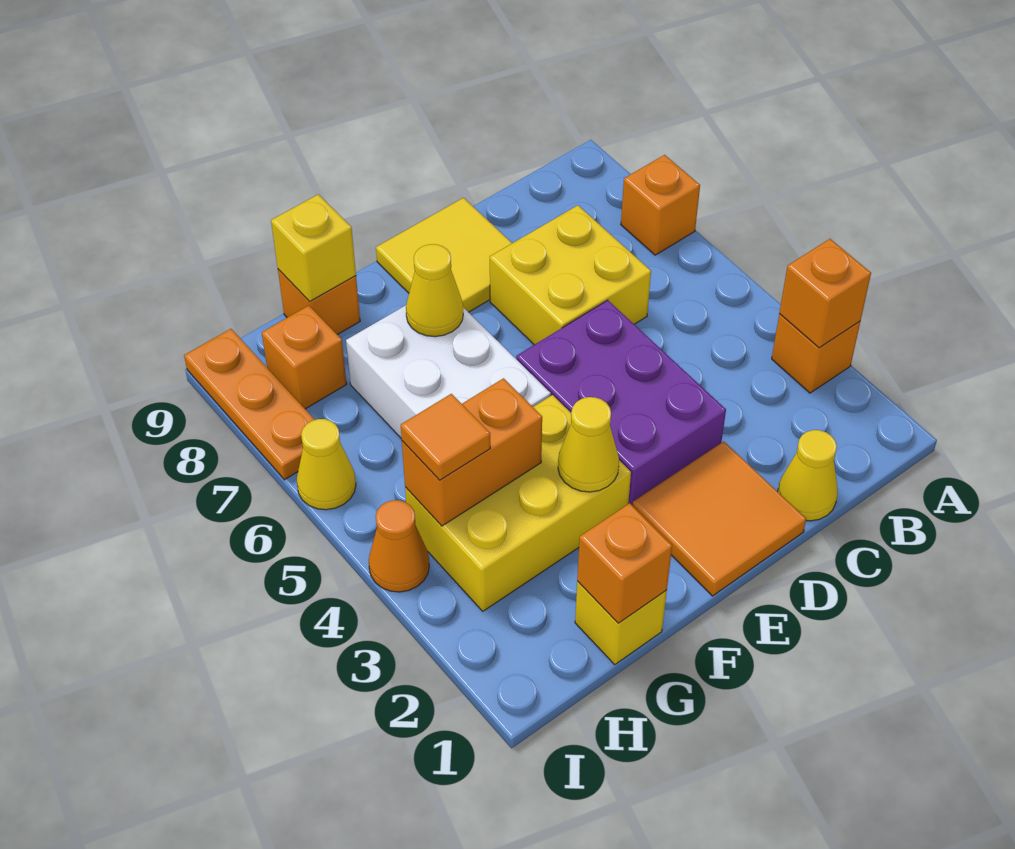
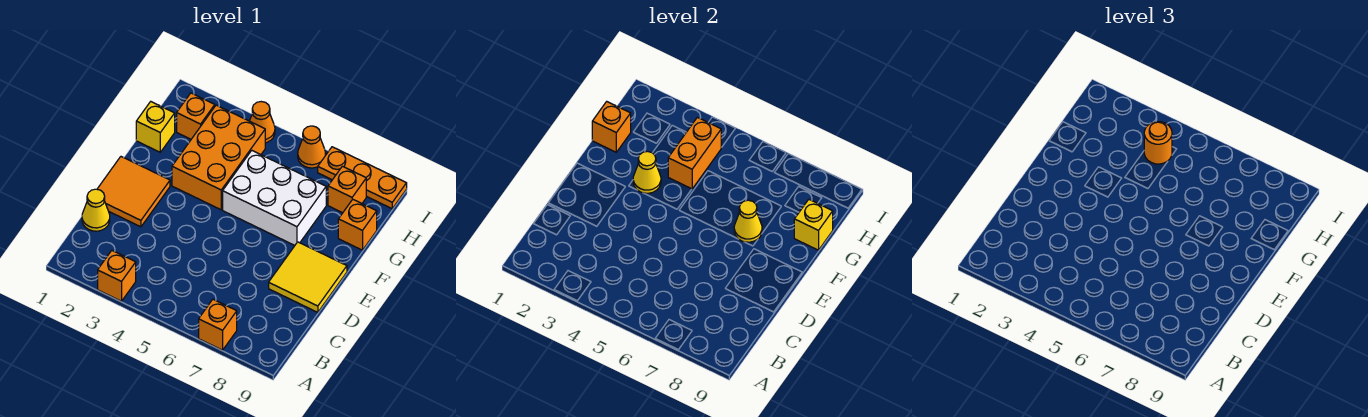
orange 1x1 brick [779,239,871,348] -> orange 1x1 brick moved to [177,93,215,139]
yellow 2x2 brick [490,205,651,345] -> none
purple 2x3 brick [516,300,726,505] -> none
yellow 2x3 brick [405,395,631,611] -> orange 2x3 brick [172,105,265,210]
orange 1x1 tile [401,394,490,480] -> orange 1x1 round brick [1144,122,1172,164]
yellow 1x1 cone [297,419,356,510] -> orange 1x1 cone [298,126,326,168]

